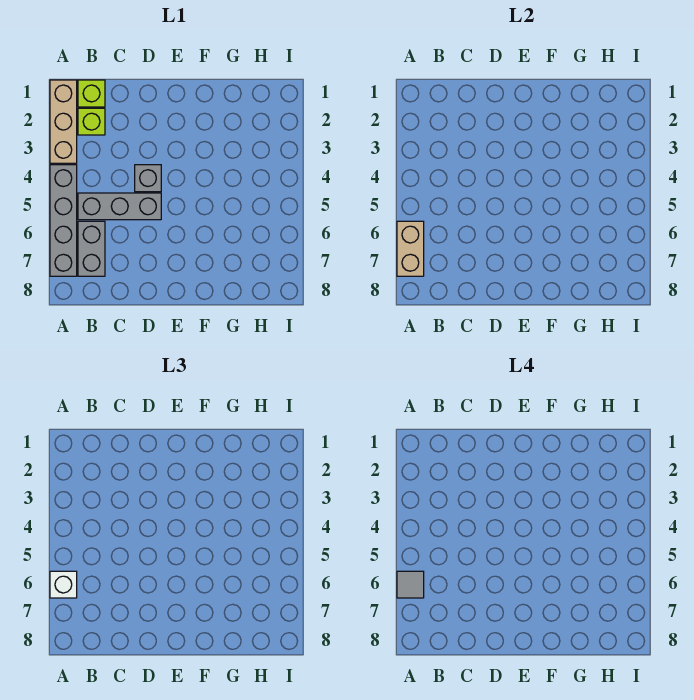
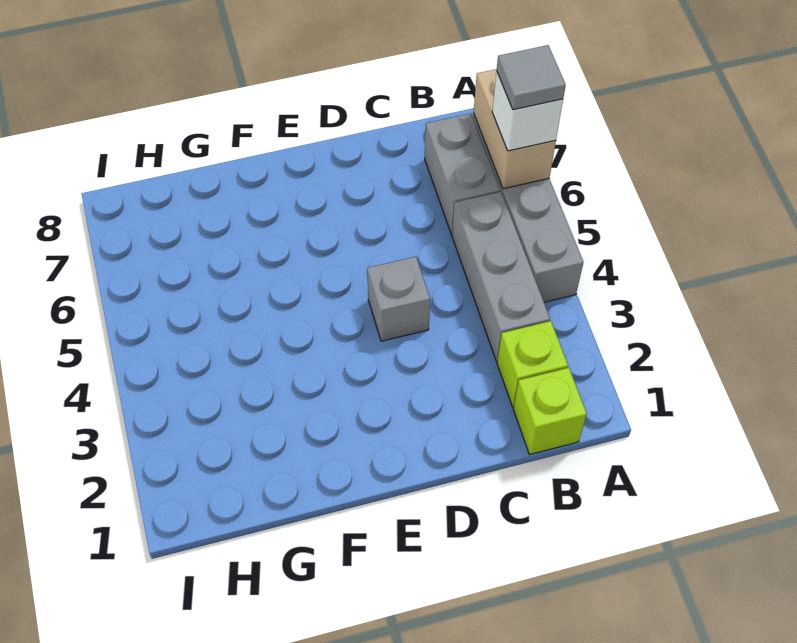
tan 1x3 brick [50,80,77,163] -> none
grey 1x3 brick [78,193,161,220] -> grey 1x3 brick turned to [452,192,550,361]

